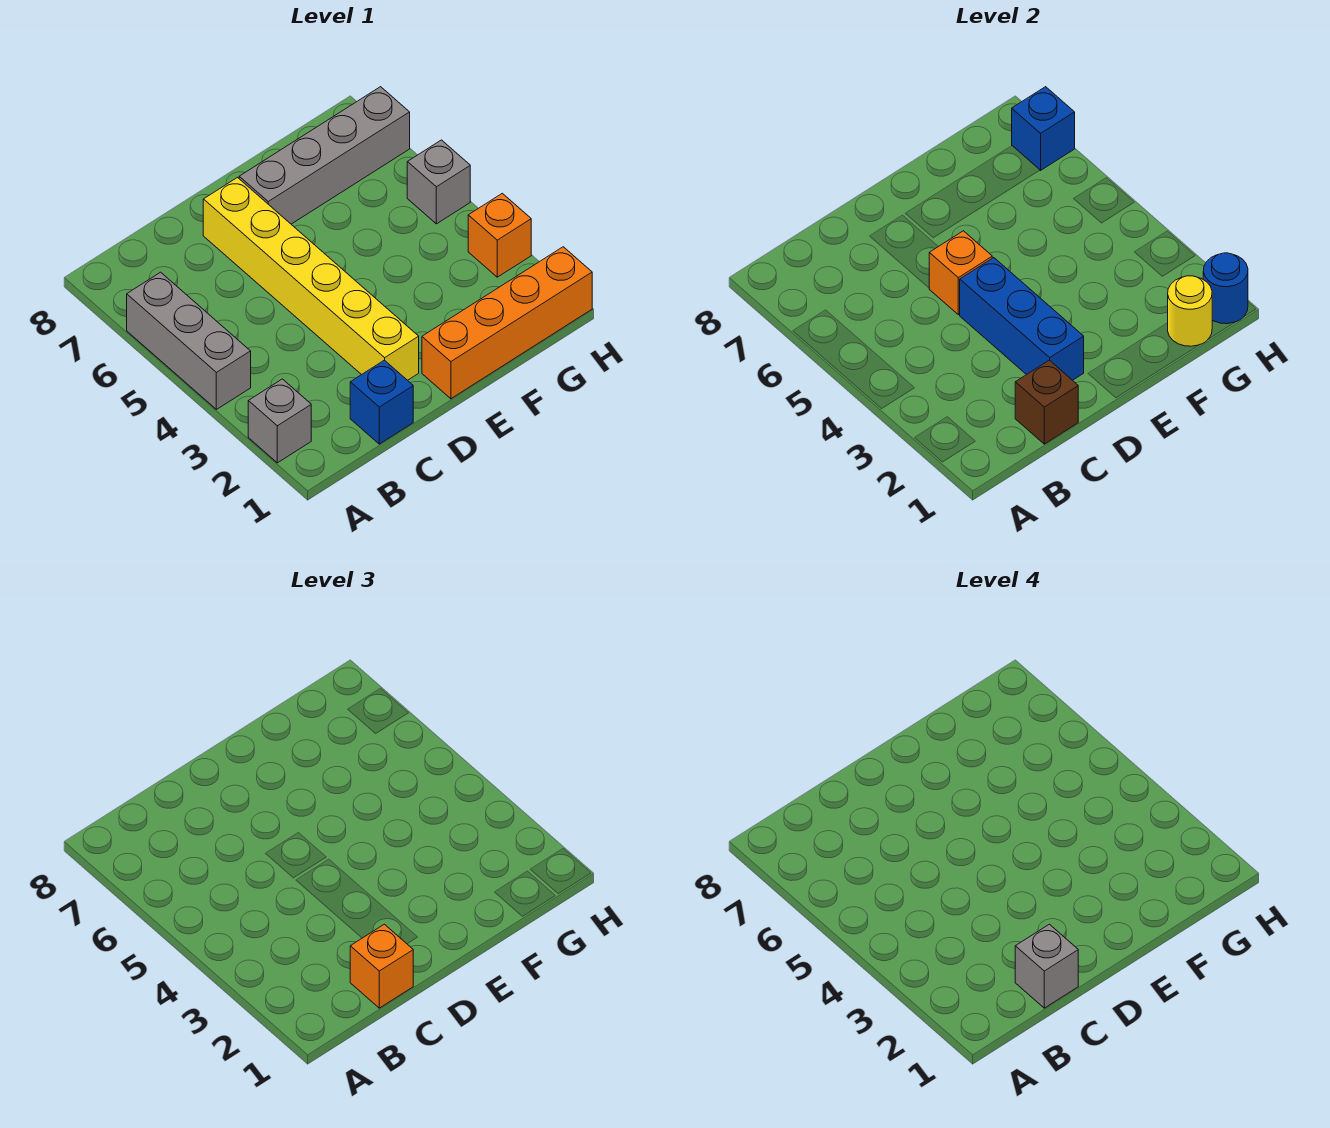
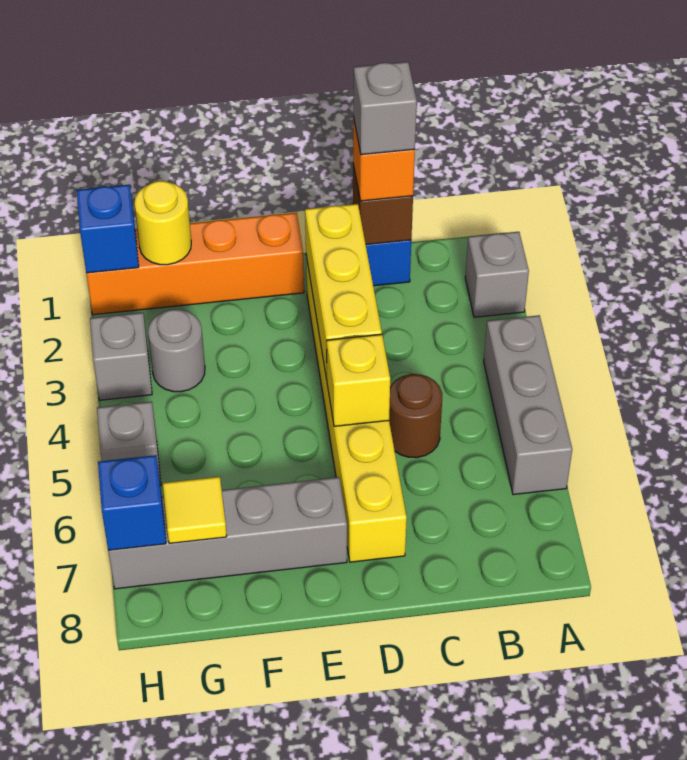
none -> brown 1x1 round brick [389,374,442,458]
blue 1x3 brick [960,258,1084,380] -> yellow 1x3 brick [305,204,382,379]
orange 1x1 brick [929,231,992,315] -> yellow 1x1 brick [327,334,390,426]
none -> grey 1x1 round brick [148,310,205,392]
none -> yellow 1x1 tile [163,477,227,543]
blue 1x1 round brick [1203,253,1248,324] -> blue 1x1 brick [77,185,139,273]
orange 1x1 brick [468,193,531,277] -> grey 1x1 brick [90,313,152,400]

